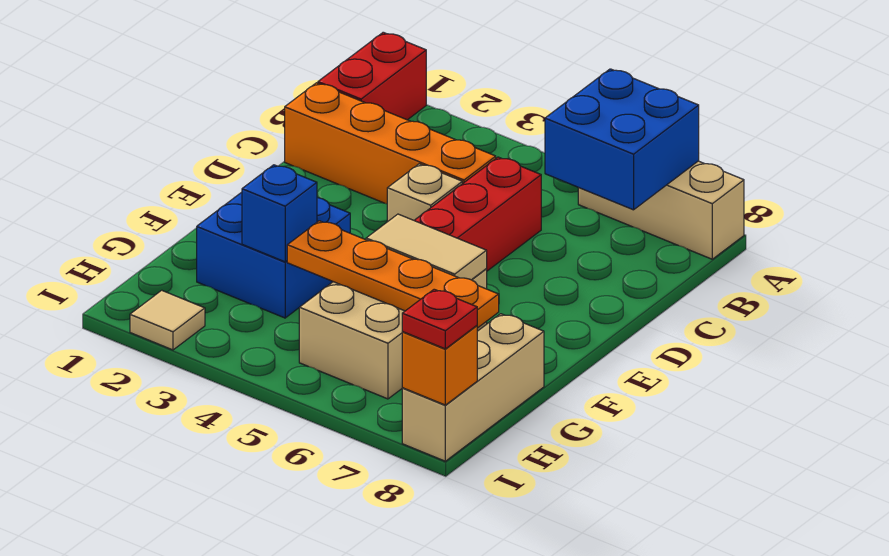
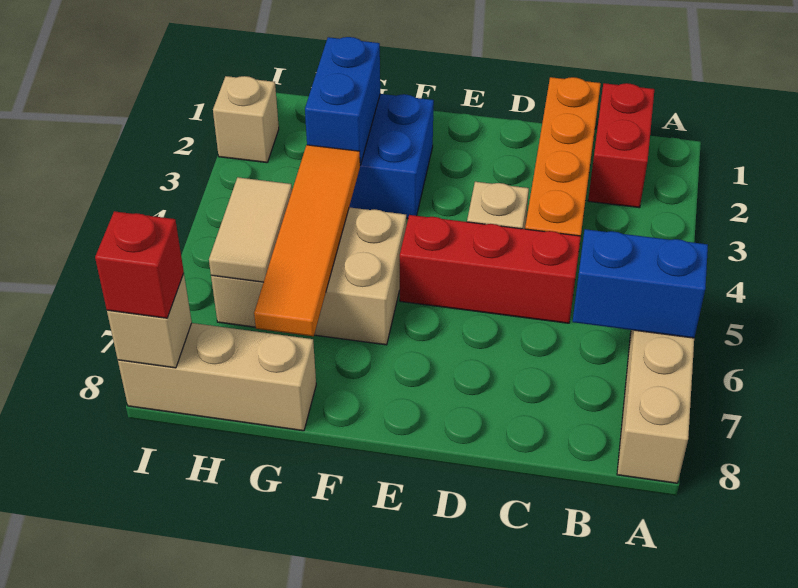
red 1x2 brick [318,32,426,120] -> red 1x2 brick turned to [588,83,655,208]
blue 2x2 brick [545,69,699,210] -> blue 1x2 brick [573,229,708,338]
tan 1x2 tile [366,214,487,280] -> tan 1x2 tile moved to [209,177,292,282]
blue 1x1 brick [242,165,317,262] -> blue 1x2 brick [305,37,380,165]
orange 1x4 plate [287,221,499,328] -> orange 1x4 tile [254,145,360,336]
tan 1x1 tile [130,290,205,350] -> tan 1x1 brick [213,76,279,163]
orange 1x1 brick [402,326,477,405] -> tan 1x1 brick [107,274,192,368]
red 1x1 plate [402,289,477,349] -> red 1x1 brick [95,211,184,318]

